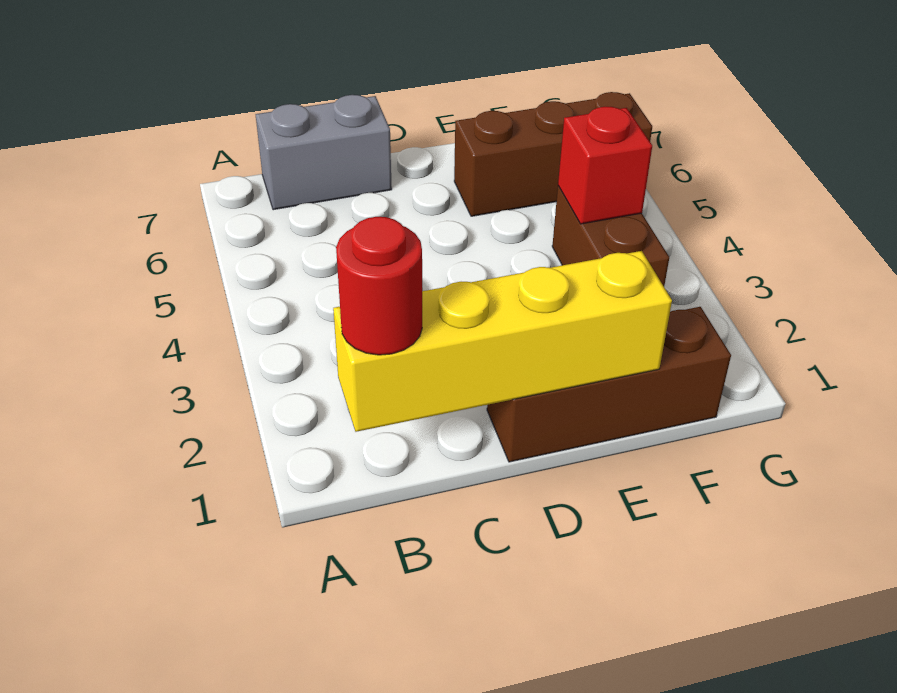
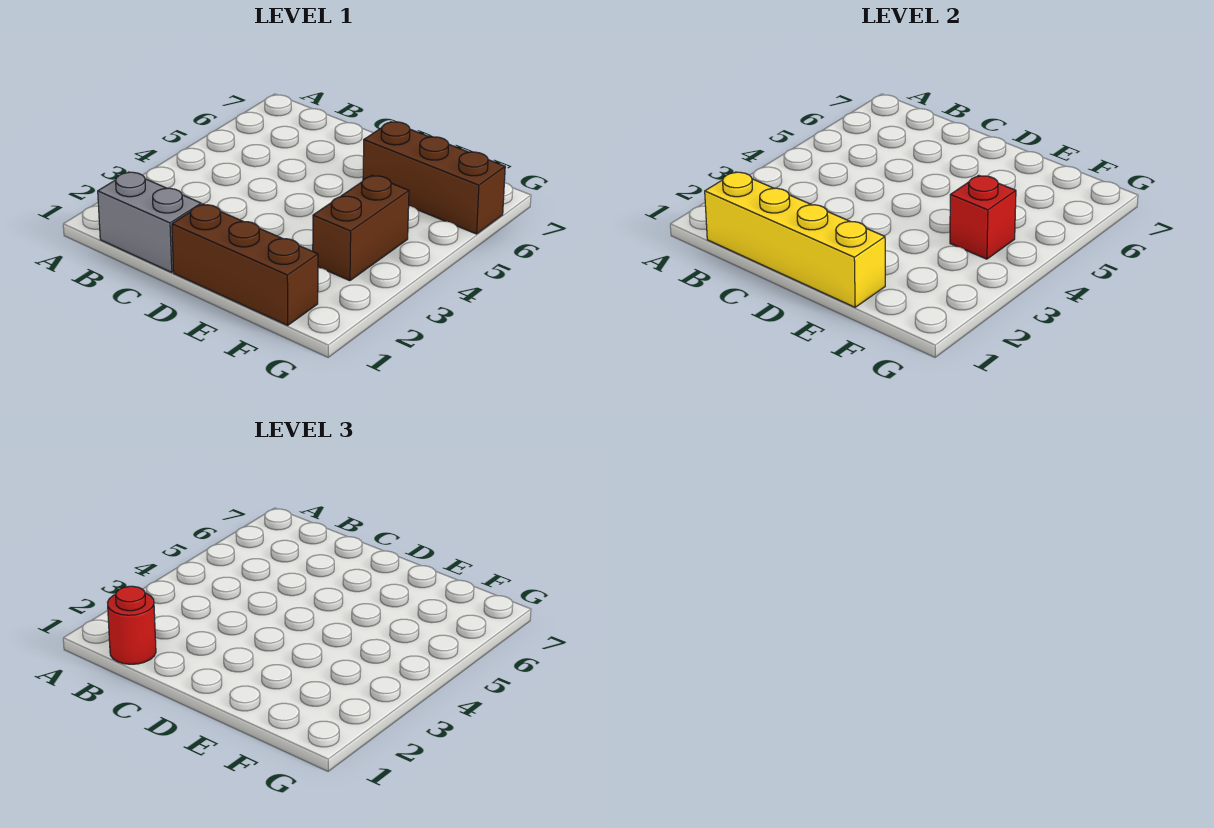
grey 1x2 brick [255,95,392,210] -> grey 1x2 brick moved to [98,172,201,272]

